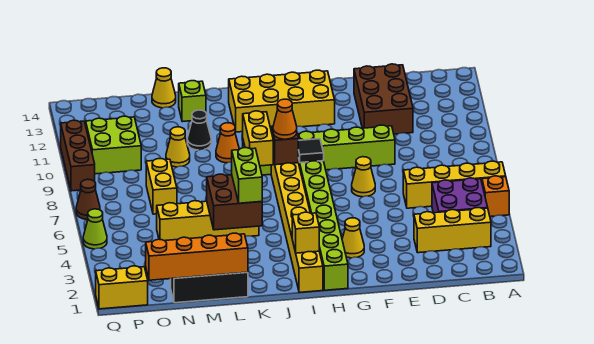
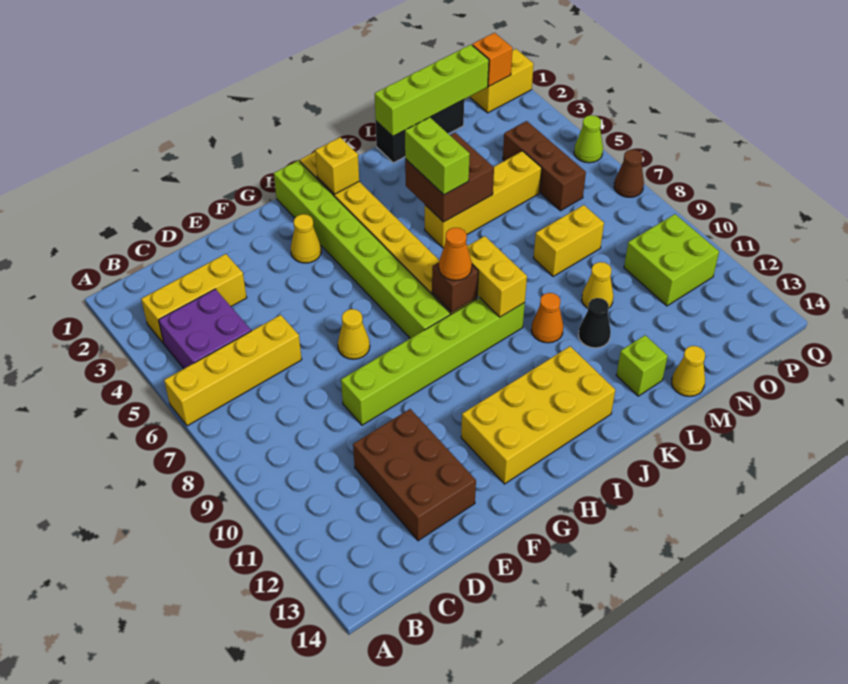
orange 1x1 brick [482,176,509,217] -> orange 1x1 brick moved to [472,33,513,86]
black 1x1 tile [298,139,324,163] -> none
orange 1x4 brick [146,233,248,280] -> lime 1x4 brick [375,45,489,136]
yellow 1x2 brick [146,159,177,214] -> yellow 1x2 brick turned to [534,205,604,277]
brown 1x3 brick [61,120,95,191] -> brown 1x3 brick moved to [503,121,586,211]

